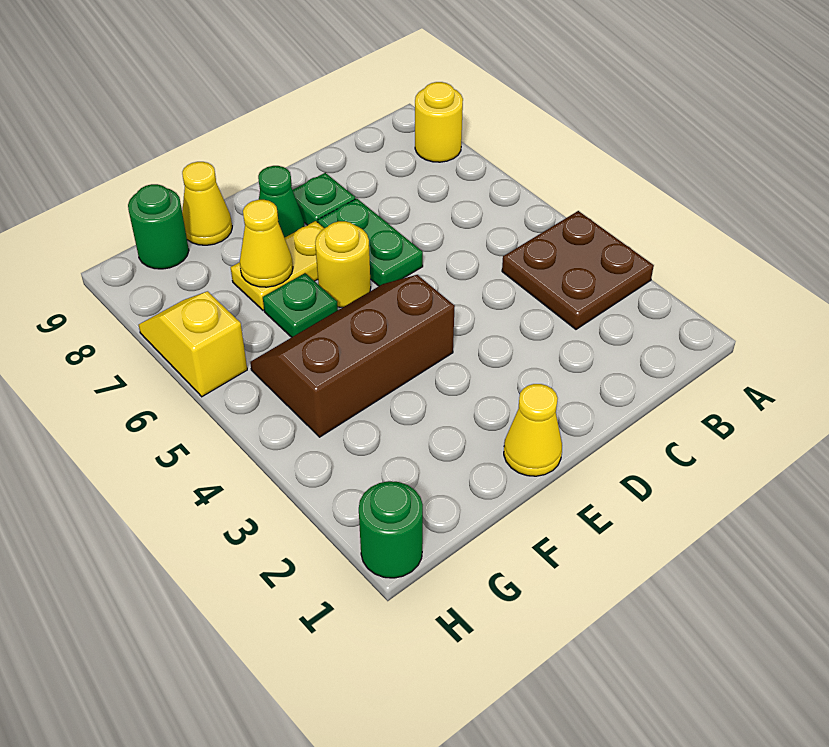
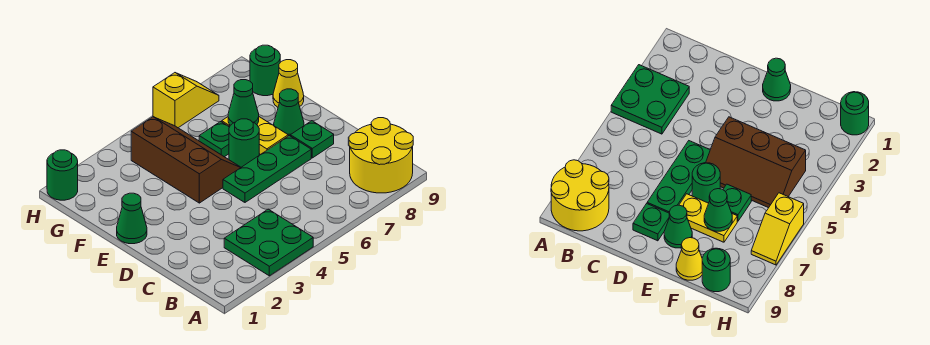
brown 2x2 plate [502,211,654,329] -> green 2x2 plate [224,209,313,276]
yellow 1x1 round brick [415,82,463,162] -> yellow 2x2 round brick [349,118,413,193]
green 1x2 plate [318,199,423,286] -> green 1x3 plate [223,136,311,202]
yellow 1x1 cone [504,384,562,476] -> green 1x1 cone [117,193,147,244]
yellow 1x1 round brick [315,221,371,307] -> green 1x1 round brick [229,119,259,167]
yellow 1x1 cone [240,200,293,287] -> green 1x1 cone [228,80,259,125]

